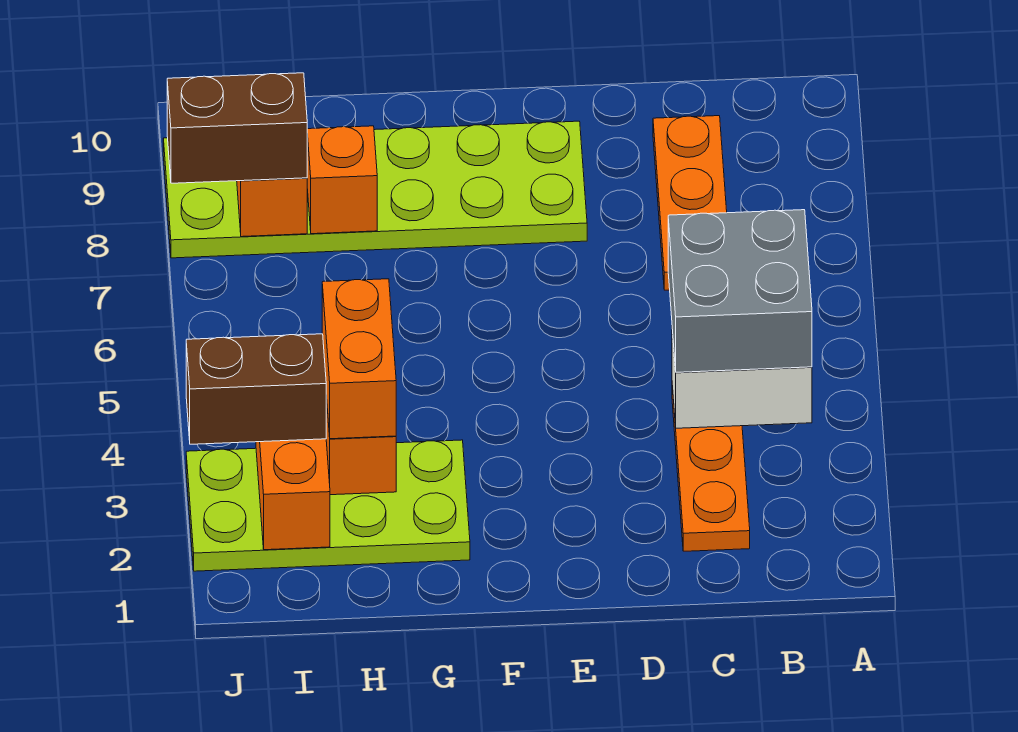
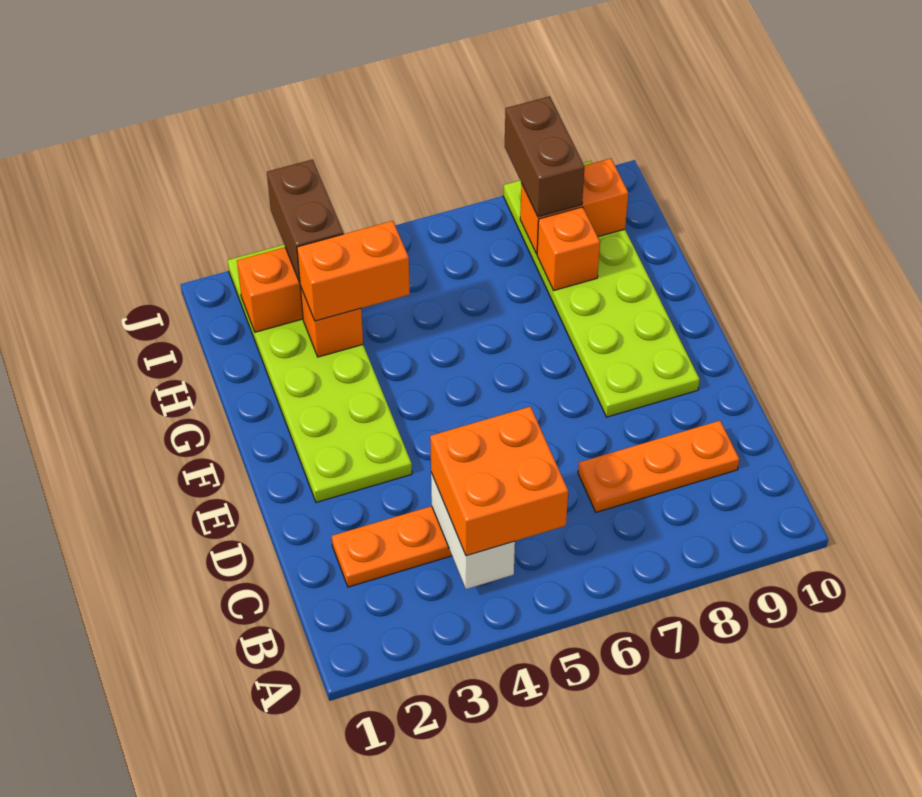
grey 2x2 brick [668,210,812,372] -> orange 2x2 brick [430,407,568,556]
lime 2x4 plate [186,440,470,571] -> lime 2x6 plate [227,245,412,502]

